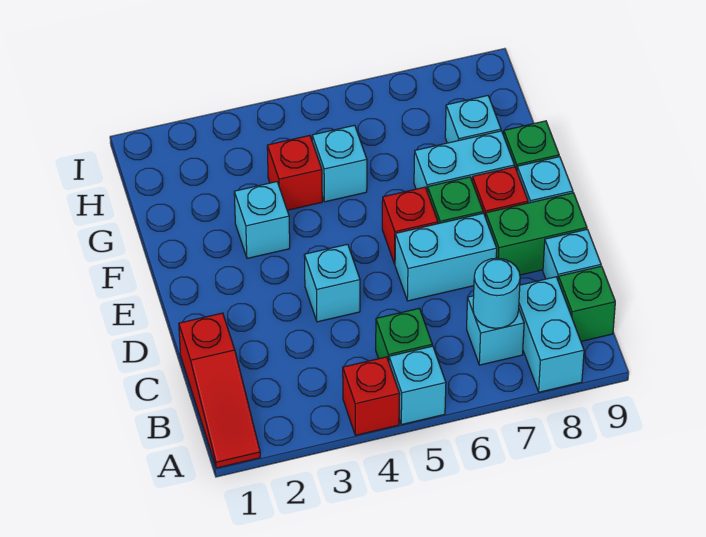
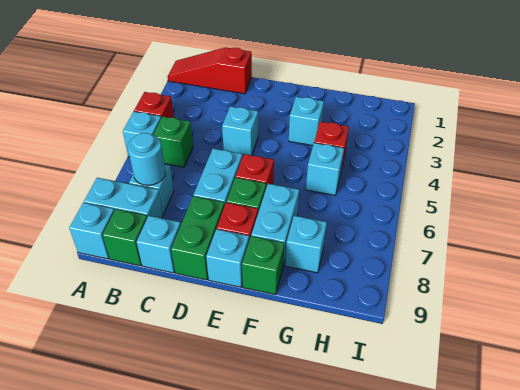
none -> cyan 1x1 brick [69,203,115,259]

